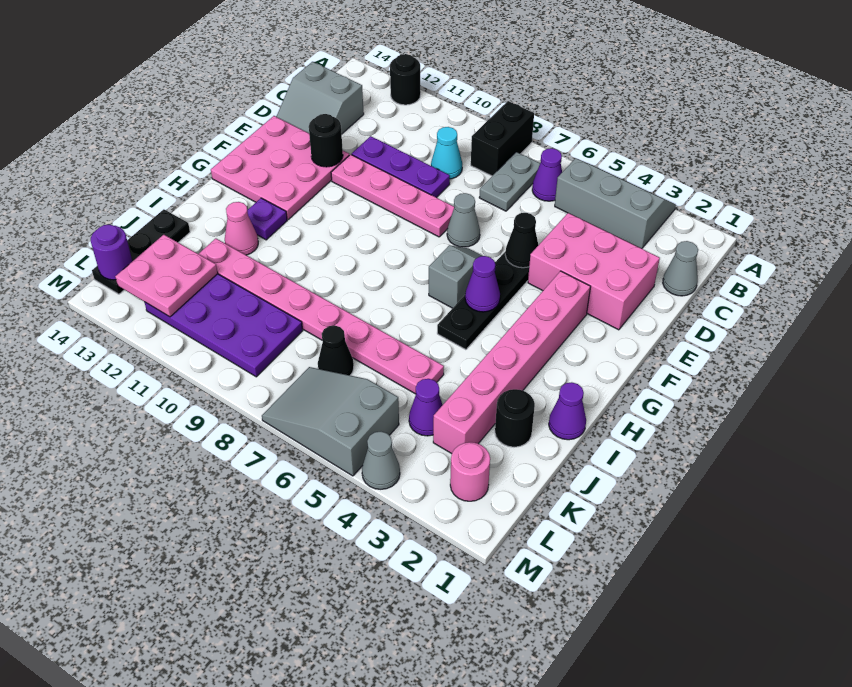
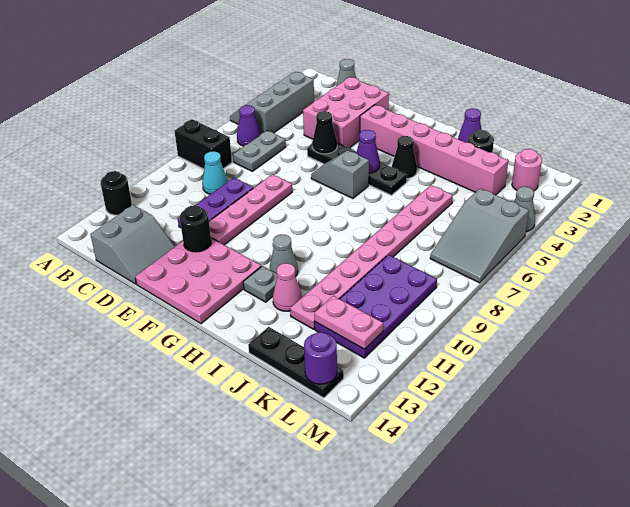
grey 1x2 plate [479,152,540,211] -> grey 1x2 plate turned to [233,131,286,171]
grey 1x1 cone [447,193,480,247] -> grey 1x1 cone moved to [270,235,298,276]
purple 1x1 plate [247,198,287,240] -> grey 1x1 plate [243,266,277,302]
purple 1x1 cone [409,379,443,436] -> none
black 1x1 cone [318,325,354,375] -> black 1x1 cone moved to [392,136,417,179]
pink 2x2 plate [115,235,218,317] -> pink 1x2 plate [314,296,383,349]

